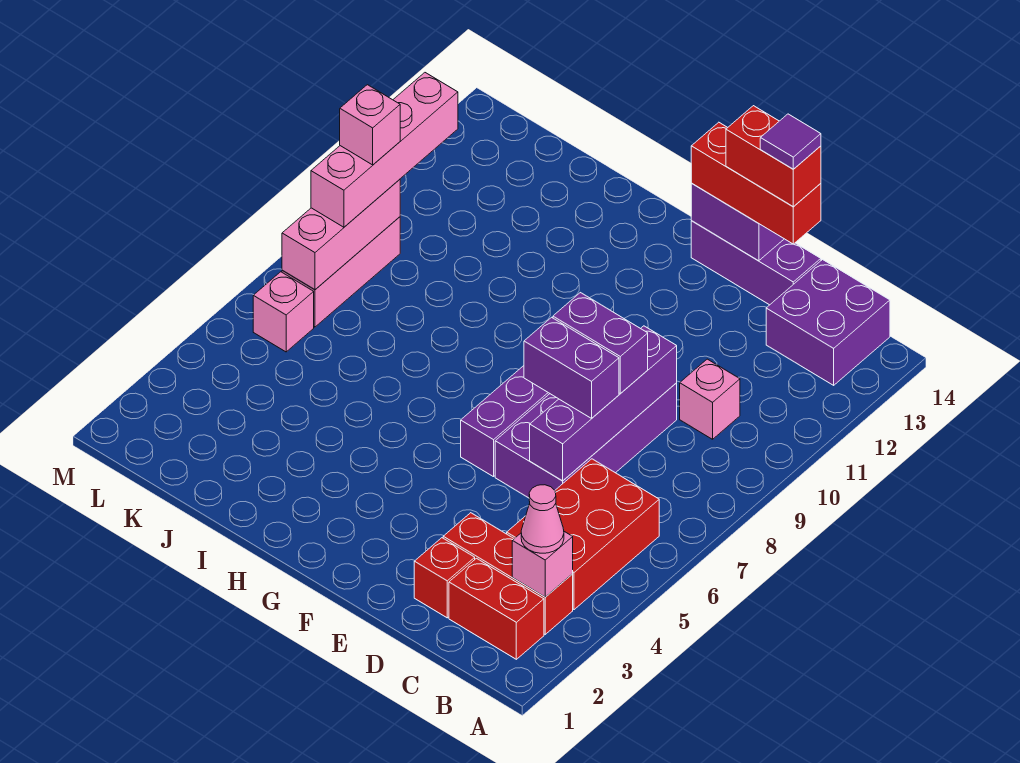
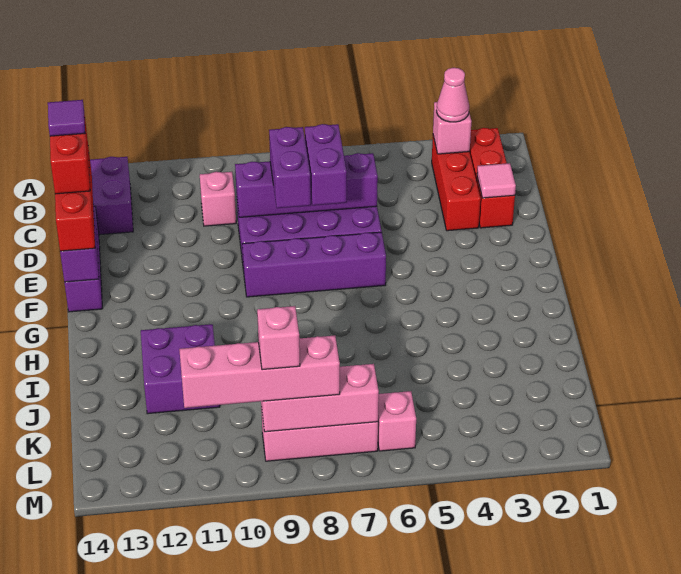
red 2x3 brick [507,459,659,610] -> none
none -> pink 1x1 tile [477,163,516,198]
none -> purple 2x2 brick [141,324,220,414]

